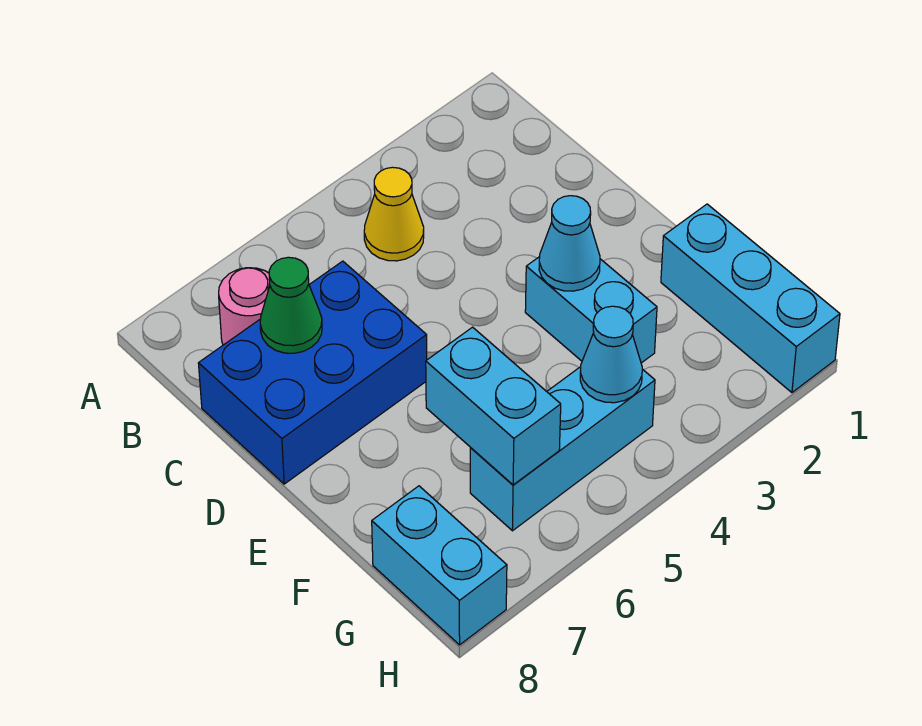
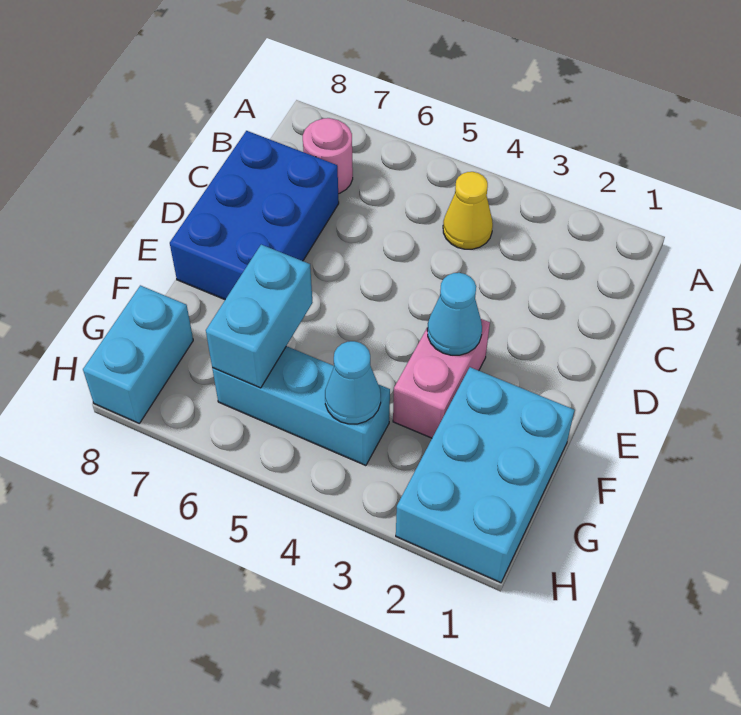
blue 2x3 brick [198,261,427,484] -> blue 2x3 brick turned to [170,131,339,299]
green 1x1 cone [260,257,322,353] -> none
cyan 1x2 brick [525,257,657,363] -> pink 1x2 brick [393,319,490,438]
cyan 1x3 brick [661,204,840,393] -> cyan 2x3 brick [396,367,575,583]

